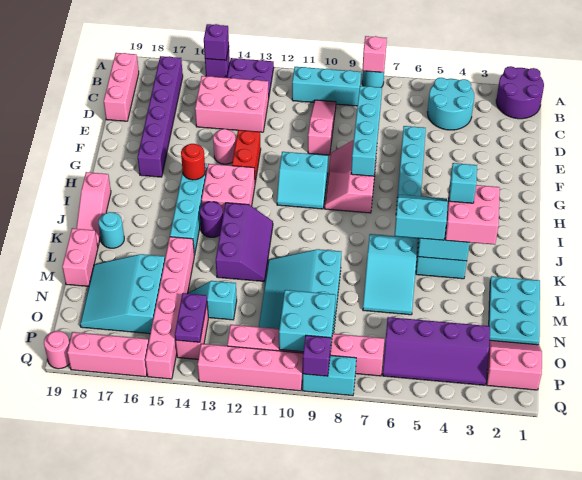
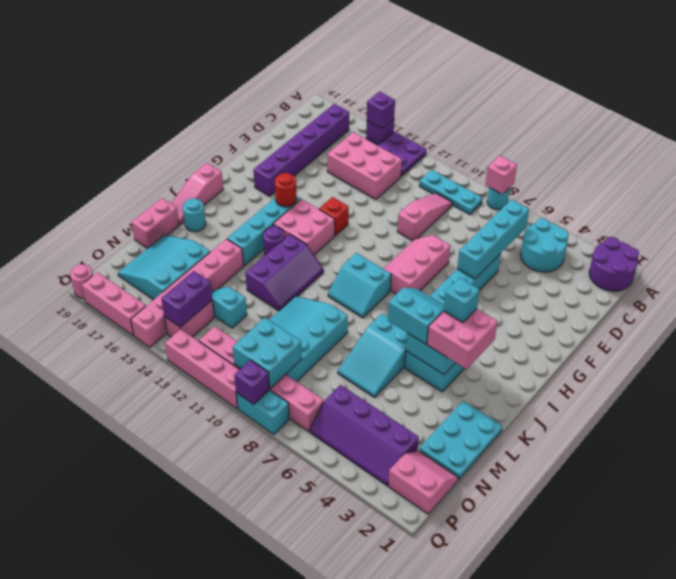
cyan 1x3 brick [292,67,361,106] -> cyan 1x3 plate [419,170,482,215]
pink 1x3 brick [104,53,139,121] -> none
cyan 1x4 brick [351,86,382,176] -> cyan 1x4 brick moved to [457,199,529,279]
red 1x2 brick [232,130,261,182] -> red 1x1 brick [319,197,349,236]
pink 1x1 round brick [213,129,236,164] -> none
cyan 2x2 slope [277,152,328,209] -> cyan 2x2 slope moved to [328,253,391,318]
purple 1x2 plate [175,293,207,342] -> purple 1x2 brick [161,271,212,327]

